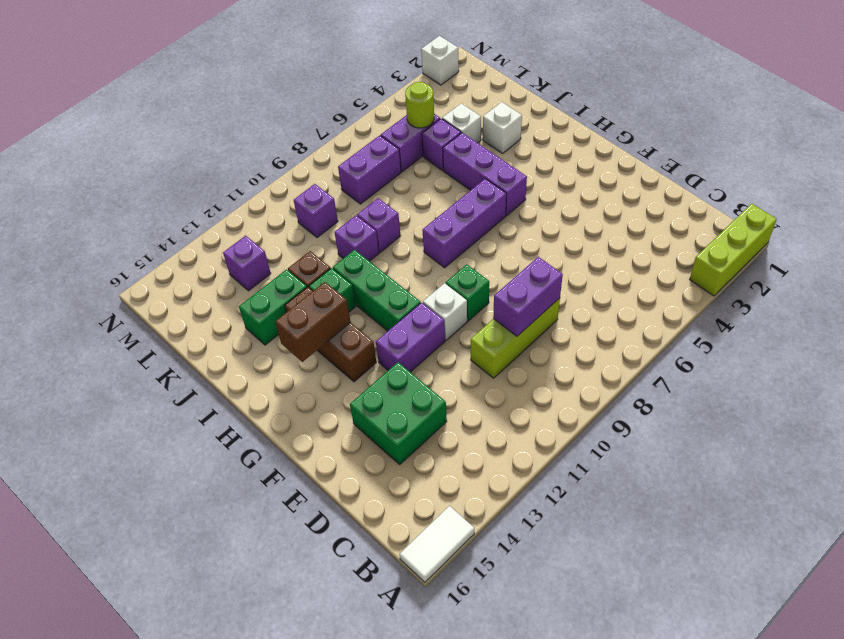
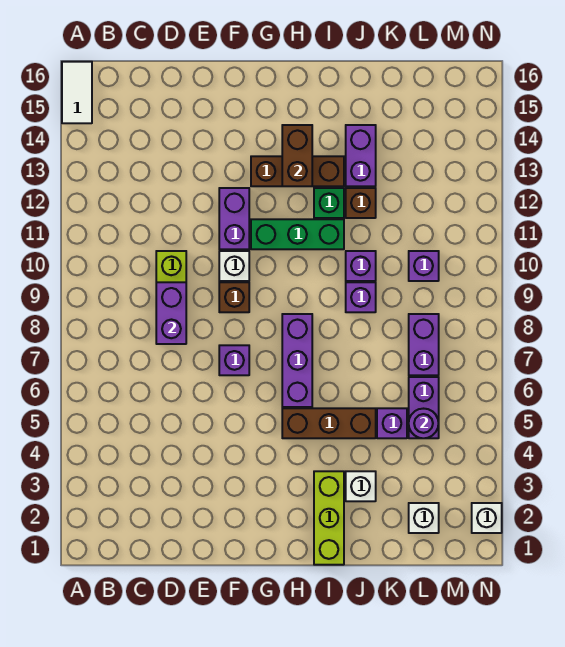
lime 1x3 brick [690,204,777,296] -> lime 1x3 brick moved to [314,471,344,565]
green 2x2 brick [350,362,447,464] -> none
green 1x1 brick [446,264,489,321] -> brown 1x1 brick [219,282,249,312]
purple 1x3 brick [443,133,527,216] -> brown 1x3 brick [282,408,376,438]
green 1x2 brick [239,270,307,345] -> purple 1x2 brick [346,125,376,186]
white 1x1 brick [442,103,481,143] -> white 1x1 brick moved to [409,503,439,533]
lime 1x1 round brick [405,82,434,128] -> purple 1x1 round brick [409,409,439,438]
purple 1x1 brick [223,236,271,291] -> purple 1x1 brick moved to [219,345,249,375]

